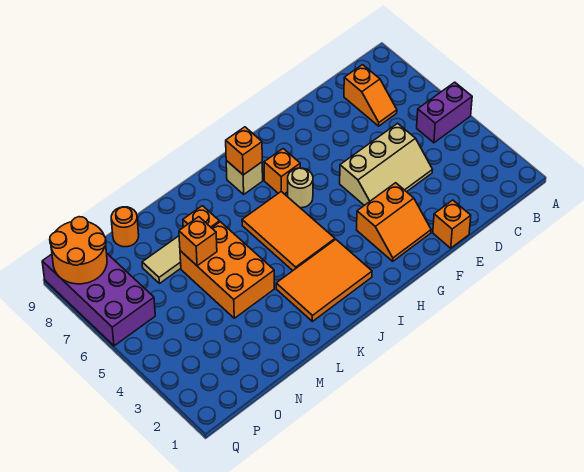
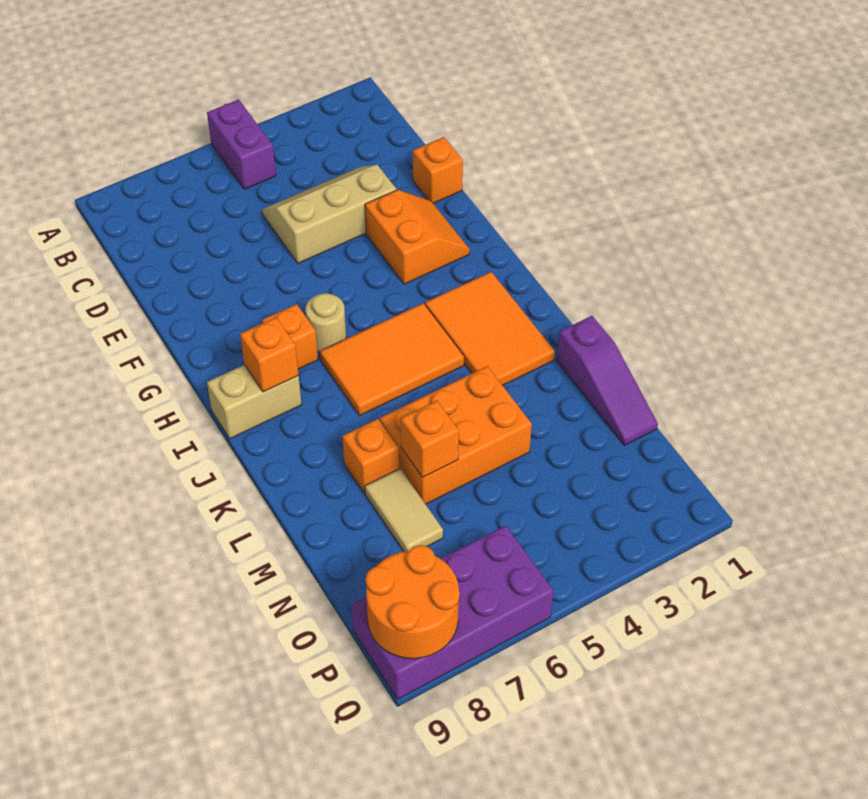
orange 1x2 slope [344,65,397,126] -> none
tan 2x3 slope [340,123,432,205] -> tan 2x3 slope turned to [262,165,396,263]
tan 1x1 brick [226,161,263,194] -> tan 1x2 brick [207,365,302,439]
none -> purple 1x3 slope [557,316,658,445]
orange 1x1 round brick [111,207,139,247] -> none

